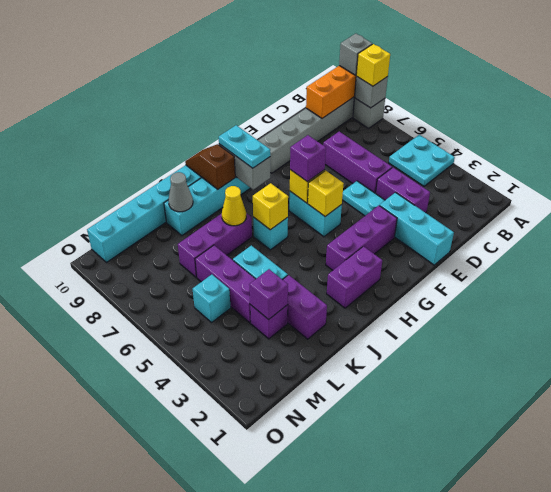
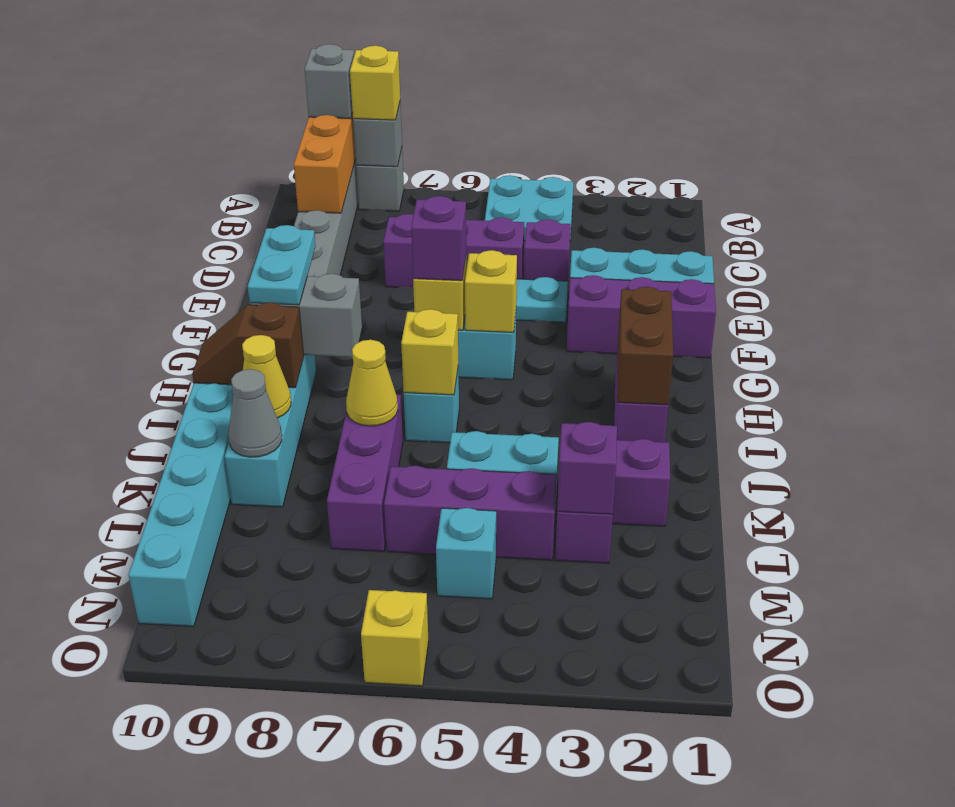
purple 1x2 brick [376,168,430,213] -> purple 1x1 brick [524,219,571,281]
purple 1x3 brick [326,206,397,270] -> purple 1x3 brick turned to [567,275,716,358]
none -> brown 1x2 brick [617,287,673,405]
cyan 1x2 plate [219,125,270,168] -> cyan 1x2 plate turned to [248,225,316,305]
none -> yellow 1x1 cone [242,335,291,418]
none -> yellow 1x1 brick [361,590,429,686]

